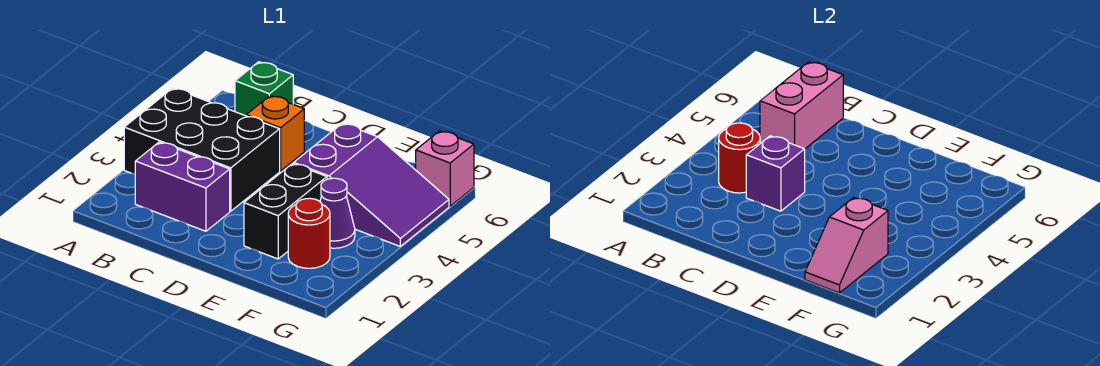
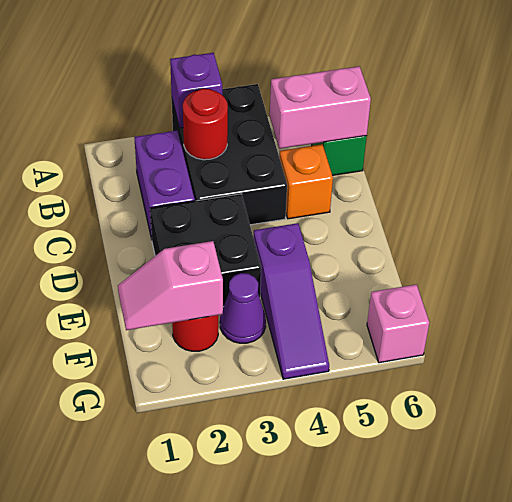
purple 1x1 brick [746,136,805,211] -> purple 1x1 brick moved to [170,53,222,128]
black 1x2 brick [244,164,327,259] -> black 2x2 brick [150,194,261,306]
purple 2x3 slope [294,123,449,246] -> purple 1x3 slope [253,223,329,379]

